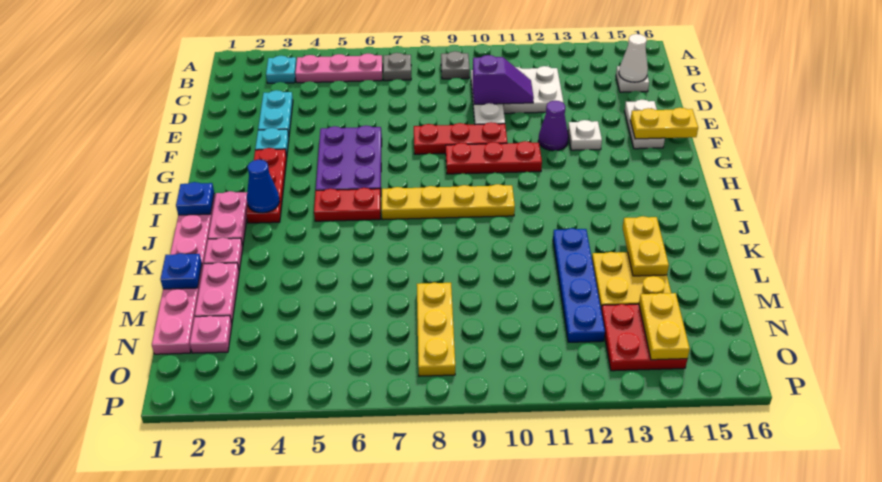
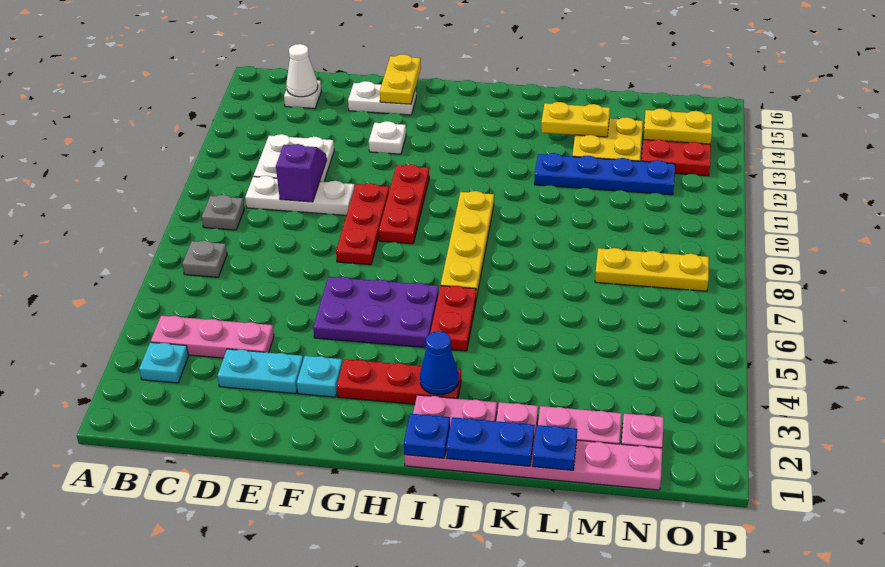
pink 1x3 plate [295,54,383,83] -> pink 1x3 plate turned to [151,316,274,358]
purple 1x1 cone [538,101,568,151] -> none
none -> blue 1x2 plate [446,417,535,466]

